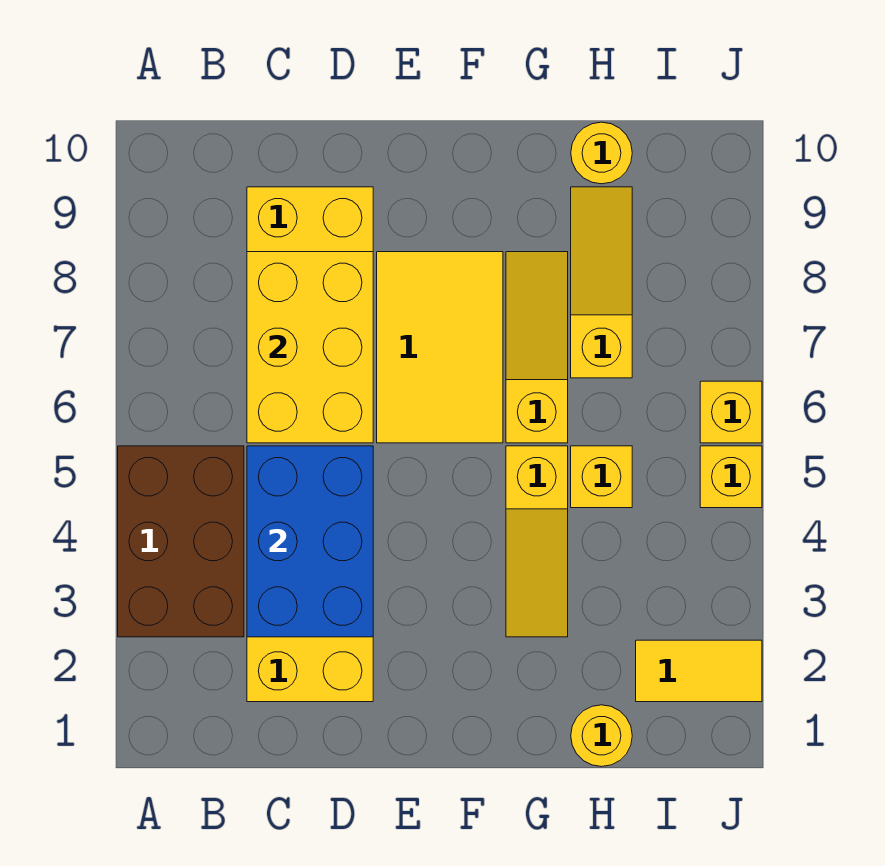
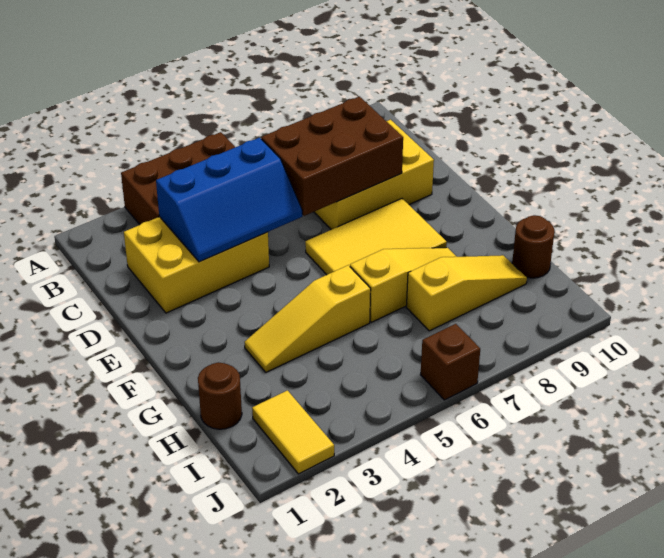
blue 2x3 brick [247,446,373,637] -> blue 2x3 slope [156,138,302,262]
yellow 2x3 brick [247,252,373,443] -> brown 2x3 brick [261,97,403,216]
yellow 1x1 round brick [571,705,632,767] -> brown 1x1 round brick [198,363,242,429]
yellow 1x1 brick [571,446,632,508] -> none
yellow 1x1 round brick [571,122,632,184] -> brown 1x1 round brick [512,215,555,278]
yellow 1x1 brick [700,446,762,508] -> none
yellow 1x1 brick [700,381,762,443] -> brown 1x1 brick [421,324,480,400]

